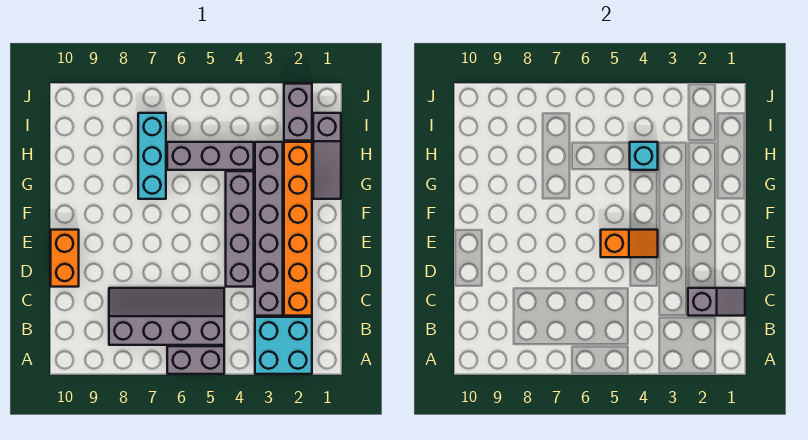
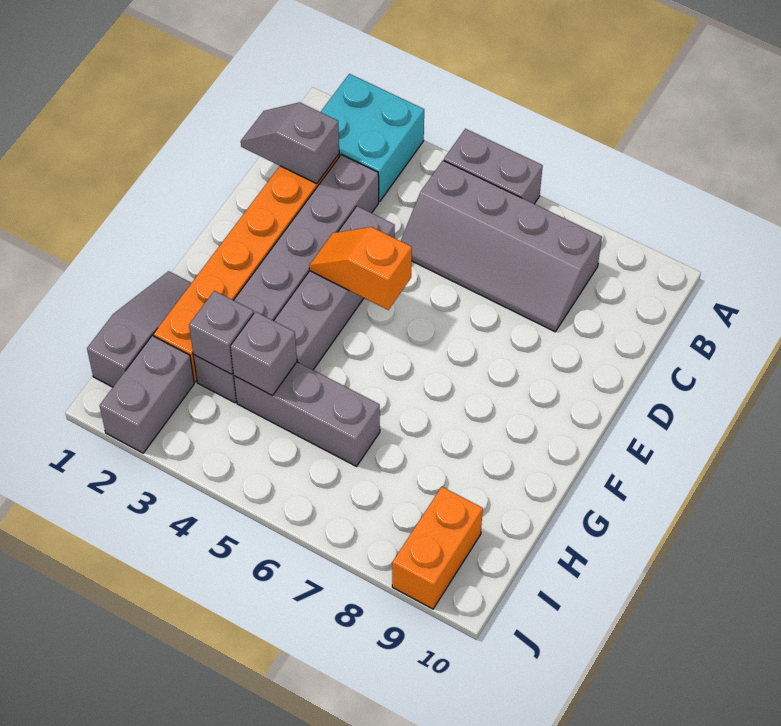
orange 1x2 brick [51,230,79,287] -> orange 1x2 brick moved to [392,487,483,609]
cyan 1x3 brick [138,113,166,199] -> none
none -> grey 1x1 brick [189,291,254,374]
cyan 1x1 brick [630,142,658,170] -> grey 1x1 brick [230,312,297,395]

